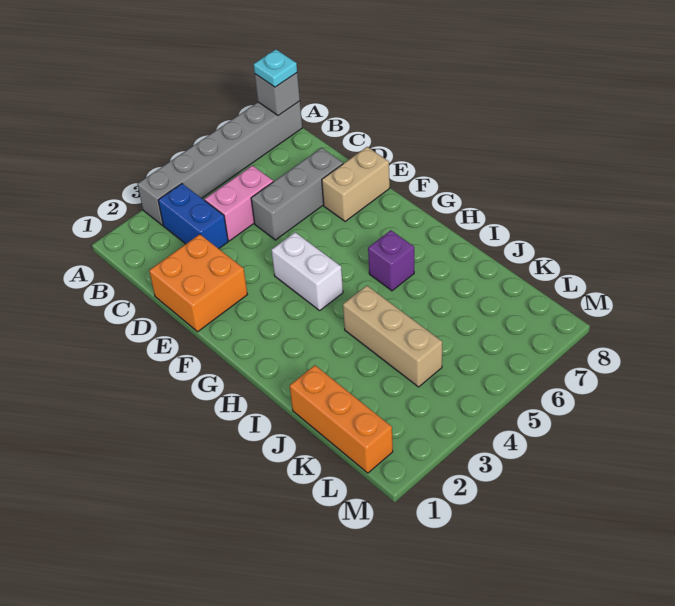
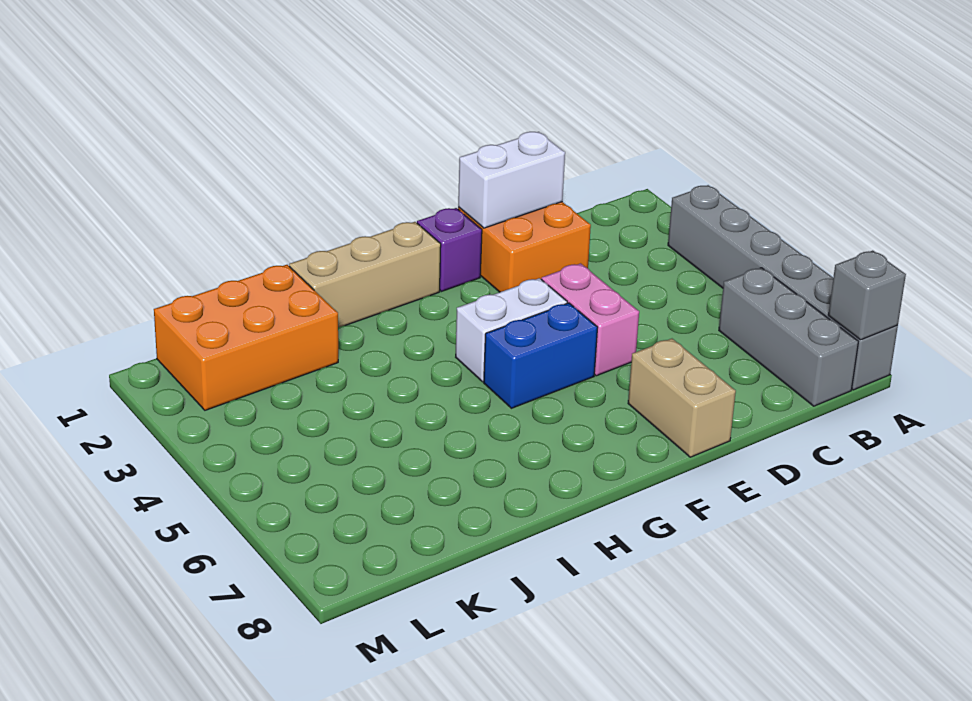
cyan 1x1 plate [254,49,297,87] -> none
blue 1x2 brick [158,184,228,249] -> blue 1x2 brick moved to [484,303,598,408]
pink 1x2 brick [205,165,273,241] -> pink 1x2 brick moved to [541,263,639,376]
none -> white 1x2 brick [458,132,565,228]
grey 1x3 brick [251,148,343,240] -> grey 1x3 brick moved to [719,268,858,406]
purple 1x1 brick [368,230,414,291] -> purple 1x1 brick moved to [417,208,482,291]
tan 1x3 brick [343,286,442,387] -> tan 1x3 brick moved to [289,222,441,328]
orange 1x3 brick [290,365,393,473] -> orange 2x3 brick [154,265,338,410]

